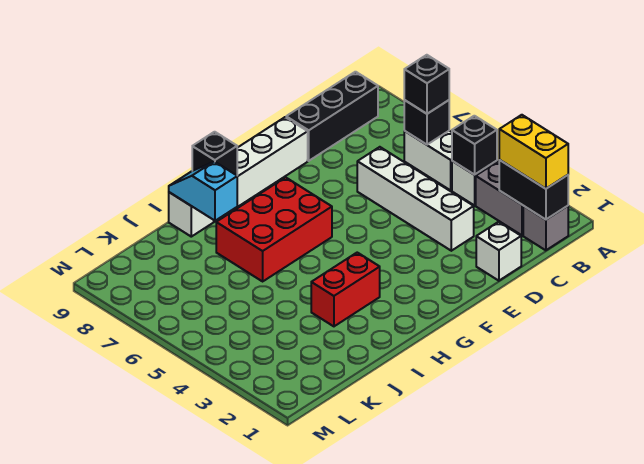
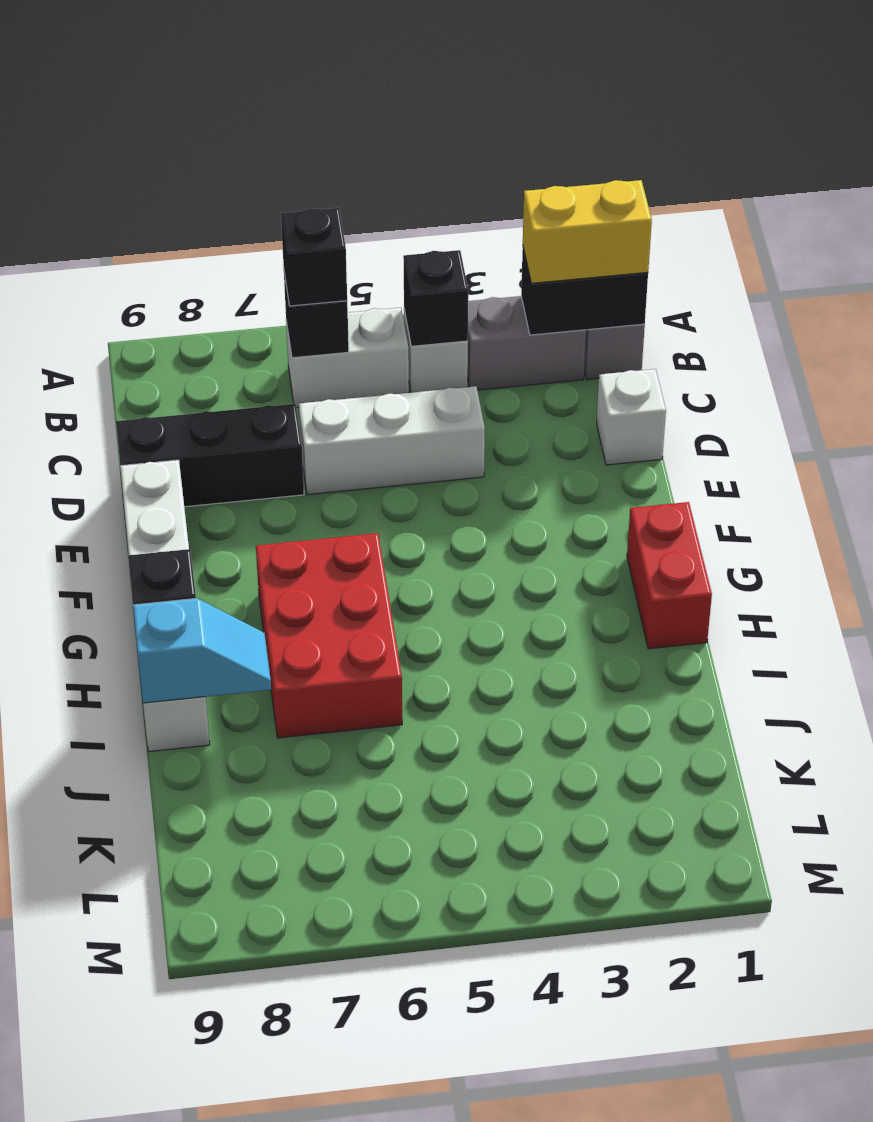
black 1x3 brick [286,72,378,161] -> black 1x3 brick turned to [116,404,304,507]
white 1x4 brick [357,147,474,251] -> white 1x3 brick [299,386,485,495]
red 1x2 brick [311,253,380,326] -> red 1x2 brick moved to [627,502,712,649]
cyan 1x2 slope [169,161,237,221] -> cyan 1x2 slope turned to [133,598,271,703]

